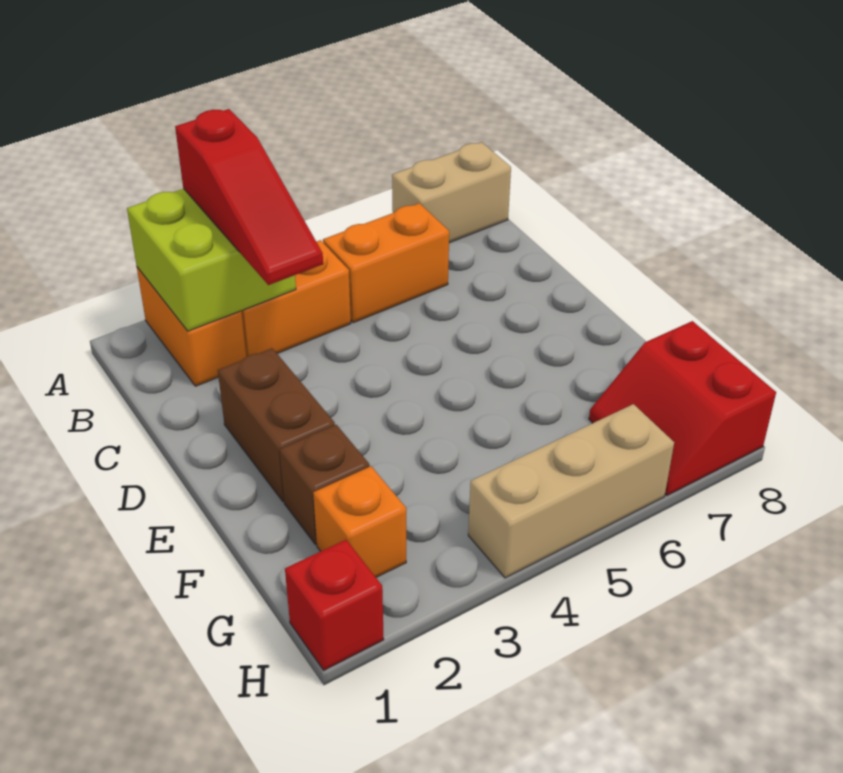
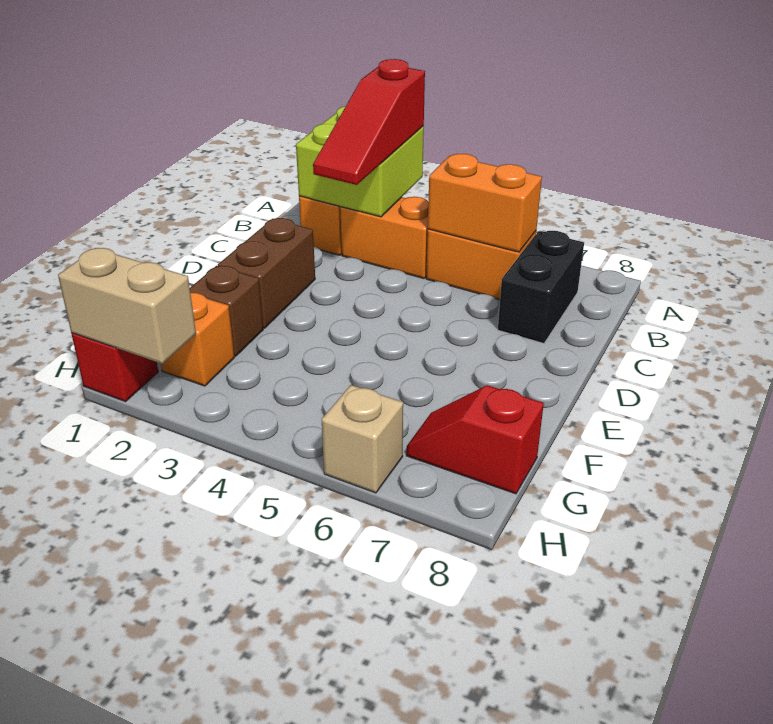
tan 1x2 brick [392,142,511,243] -> tan 1x2 brick moved to [58,248,196,364]
none -> orange 1x2 brick [428,154,542,252]
none -> black 1x2 brick [498,231,584,343]
red 2x2 slope [589,321,776,495] -> red 1x2 slope [406,385,544,494]
tan 1x3 brick [468,404,674,578] -> tan 1x1 brick [322,385,403,493]

